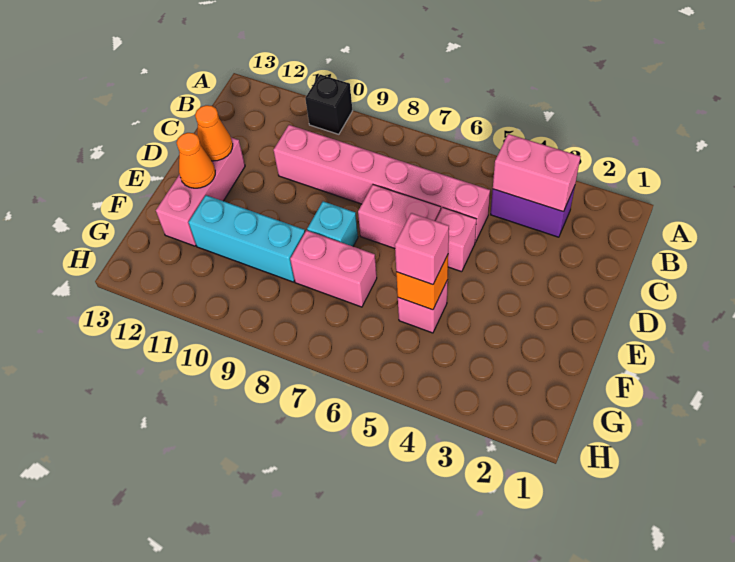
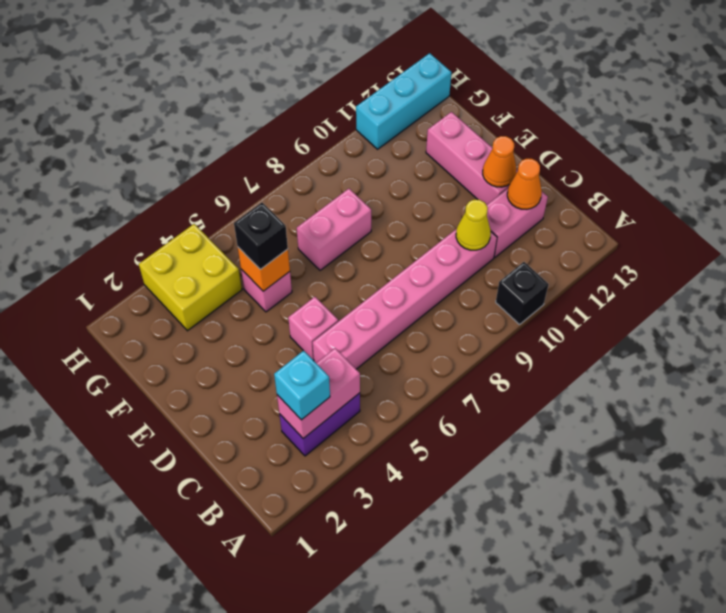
none -> yellow 1x1 cone [456,200,491,250]
pink 1x2 brick [358,185,441,248] -> pink 1x2 brick moved to [487,189,548,257]
cyan 1x1 brick [307,201,358,246] -> cyan 1x1 brick moved to [274,351,330,420]
orange 1x1 cone [176,133,215,188] -> orange 1x1 cone moved to [507,159,542,209]
pink 1x1 brick [395,213,449,285] -> black 1x1 brick [234,203,288,269]
cyan 1x3 brick [189,195,305,282] -> cyan 1x3 brick moved to [356,53,452,149]
none -> yellow 2x2 brick [139,224,242,331]

